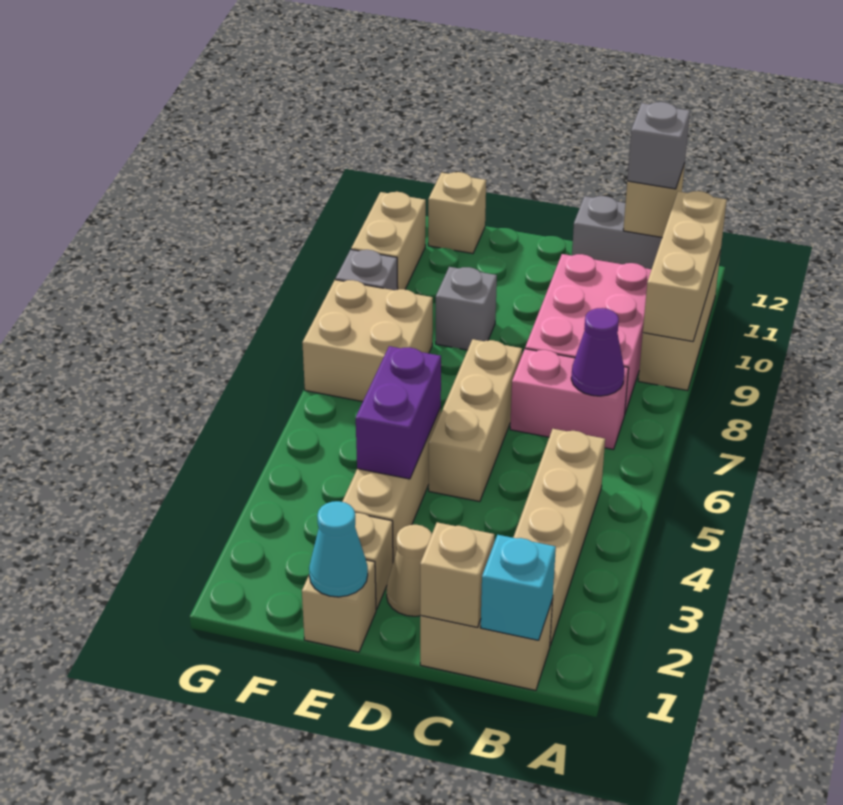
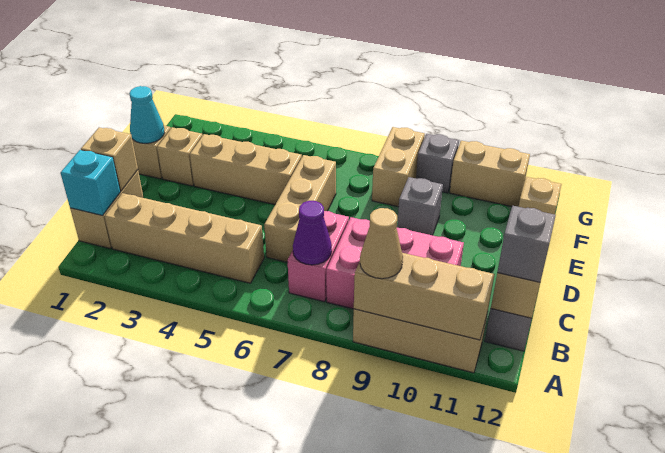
tan 1x1 cone [387,525,432,616] -> tan 1x1 cone moved to [360,208,403,279]
tan 1x3 brick [429,339,522,502] -> tan 1x3 brick turned to [264,155,336,262]
purple 1x2 brick [356,346,441,479] -> none
tan 2x2 brick [302,280,433,402] -> tan 1x2 brick [372,127,425,207]

